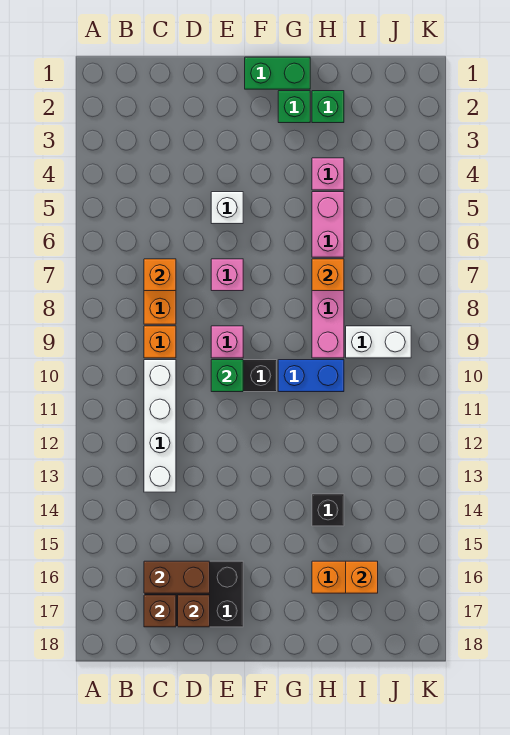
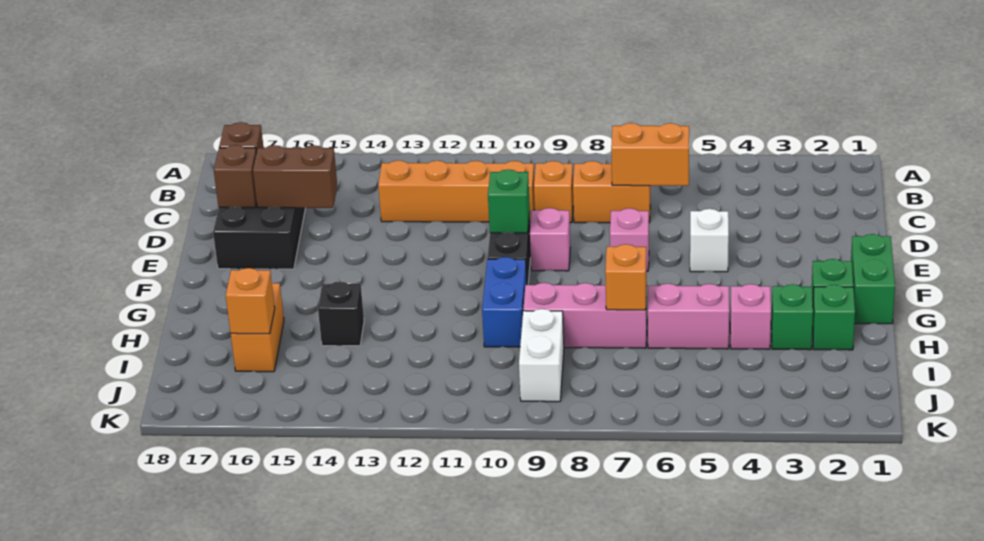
orange 1x1 brick [144,259,176,291] -> orange 1x2 brick [611,123,689,186]
white 1x4 brick [144,360,176,492] -> orange 1x4 brick [378,160,535,222]
brown 1x2 brick [144,561,210,593] -> brown 1x2 brick turned to [253,145,337,208]
none -> green 1x1 brick [771,284,813,350]

